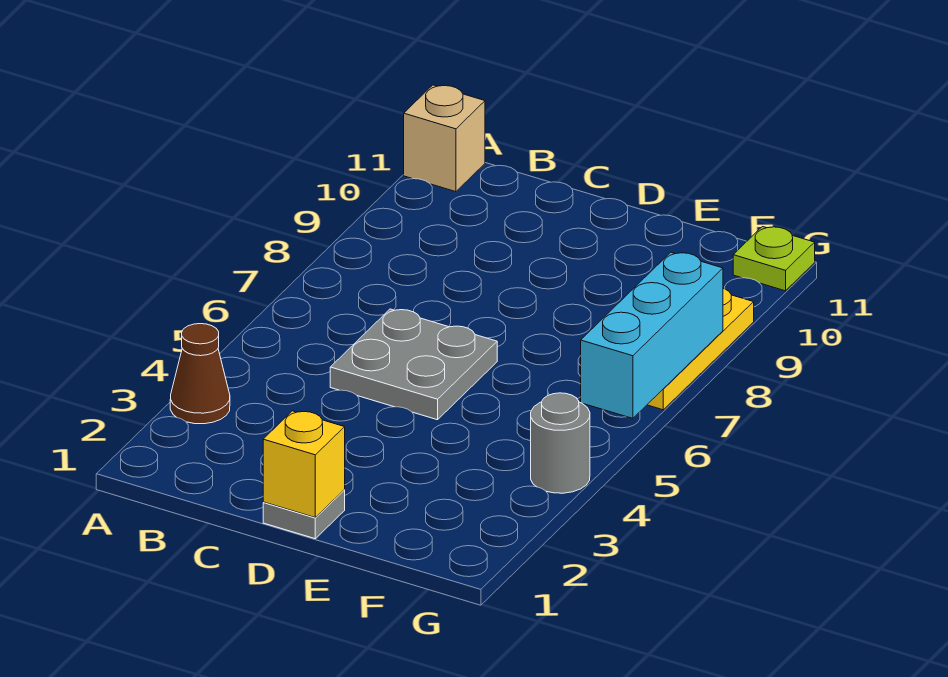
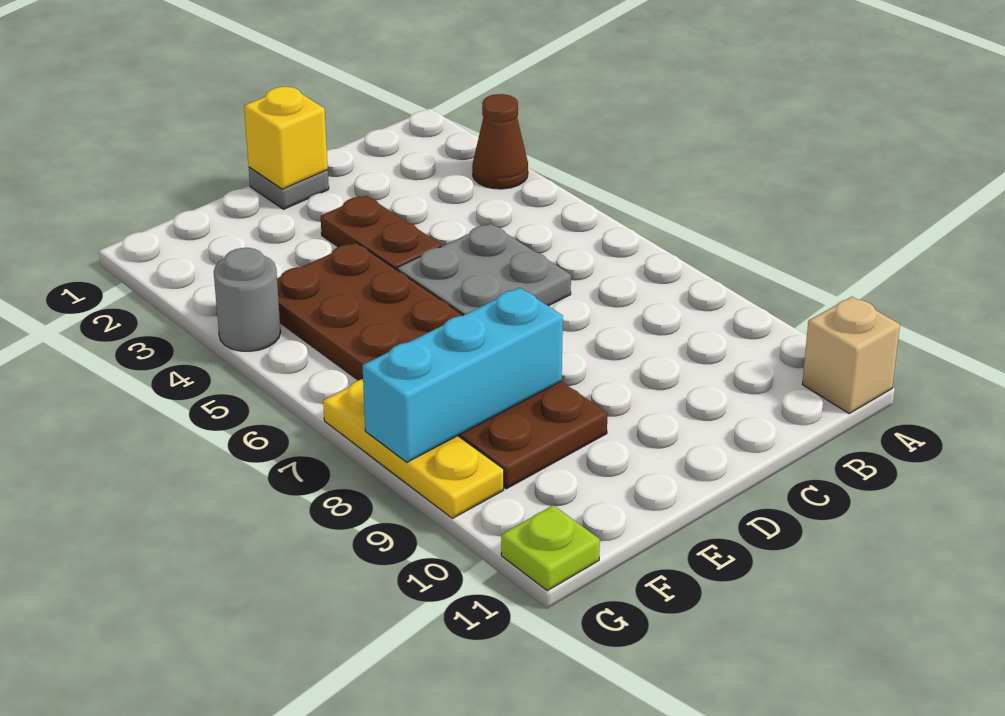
none -> brown 1x2 plate [321,196,441,270]
none -> brown 2x6 plate [277,242,608,489]
cyan 1x3 brick [581,252,723,418] -> cyan 1x3 brick turned to [362,288,563,462]

